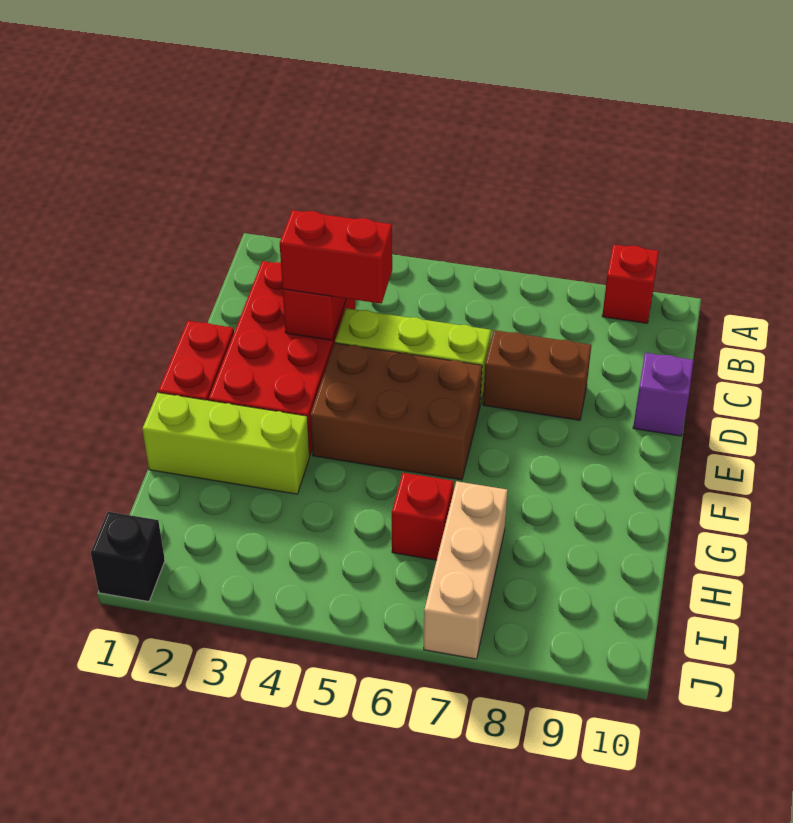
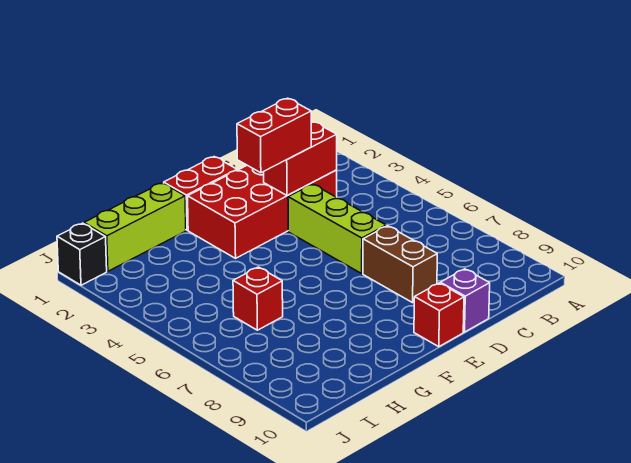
red 1x1 brick [602,245,659,323] -> red 1x1 brick moved to [414,283,464,347]
red 1x2 brick [280,210,392,304] -> red 1x2 brick turned to [237,98,311,173]
brown 2x3 brick [310,343,482,480] -> none
lime 1x3 brick [142,393,310,494] -> lime 1x3 brick turned to [84,183,186,271]
tan 1x3 brick [424,481,508,659] -> none

